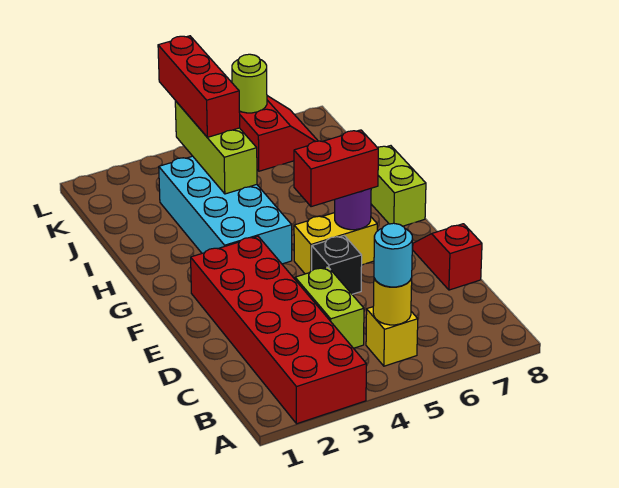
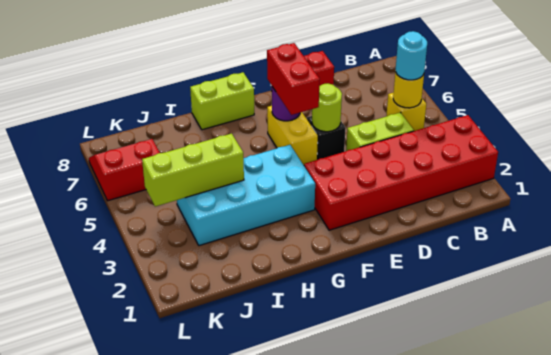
red 1x3 brick [158,36,240,137] -> none
lime 1x1 round brick [232,54,267,113] -> lime 1x1 round brick moved to [312,84,342,132]

